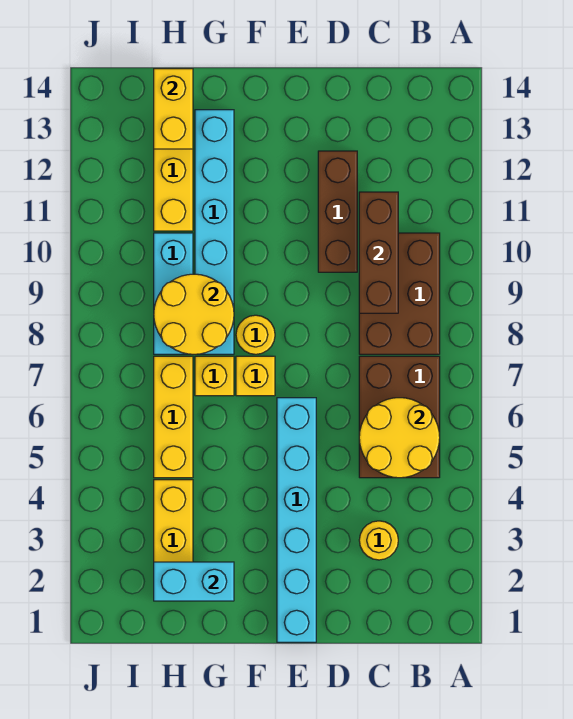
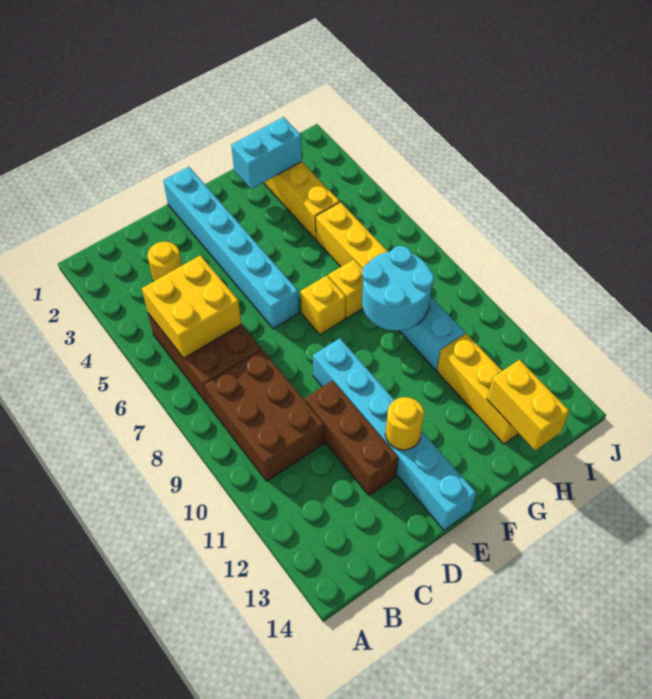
yellow 2x2 round brick [359,398,440,478] -> yellow 2x2 brick [142,255,241,358]
brown 1x3 brick [359,192,398,313] -> none
yellow 1x1 round brick [236,315,275,354] -> yellow 1x1 round brick moved to [385,397,424,450]
cyan 1x6 brick [195,110,234,354] -> cyan 1x6 brick moved to [313,338,476,530]
yellow 2x2 round brick [154,274,234,354] -> cyan 2x2 round brick [362,246,434,331]

